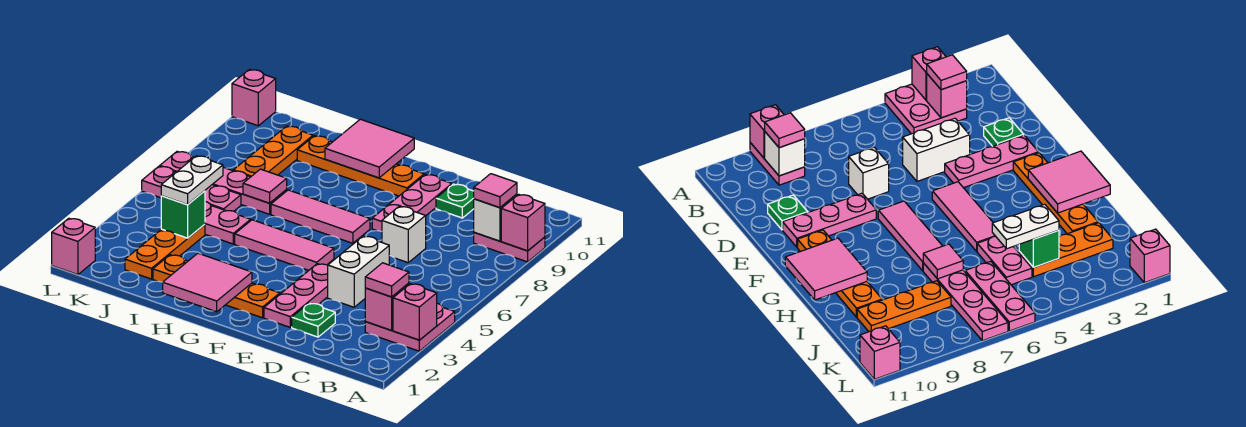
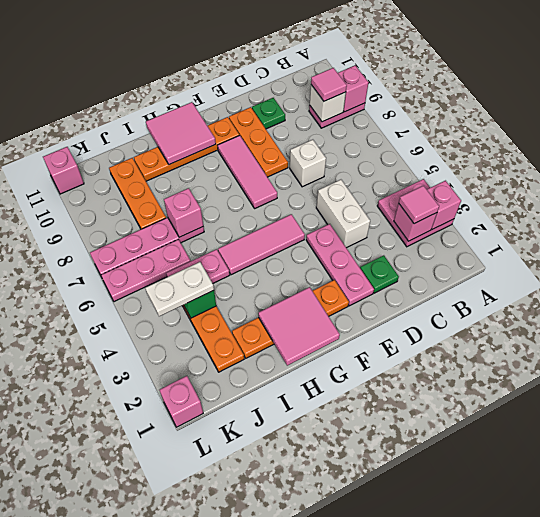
pink 1x3 plate [372,174,452,231] -> orange 1x3 plate [229,107,288,177]
pink 1x3 tile [271,190,370,243] -> pink 1x3 tile turned to [218,135,277,208]
pink 1x1 tile [243,169,287,203] -> pink 1x1 brick [164,188,203,237]
white 1x2 plate [161,156,223,205] -> white 1x2 plate turned to [145,262,214,316]

